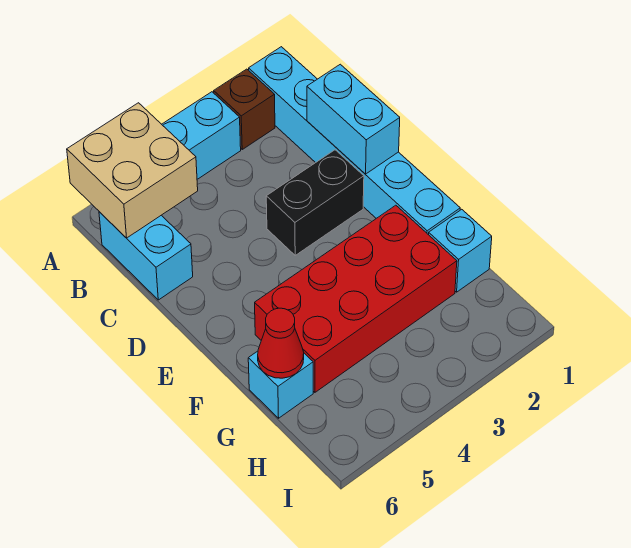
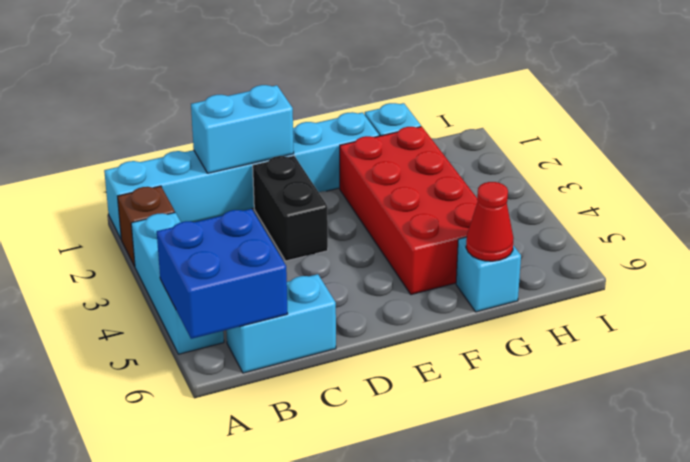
tan 2x2 brick [67,103,198,238] -> blue 2x2 brick [157,209,288,339]

